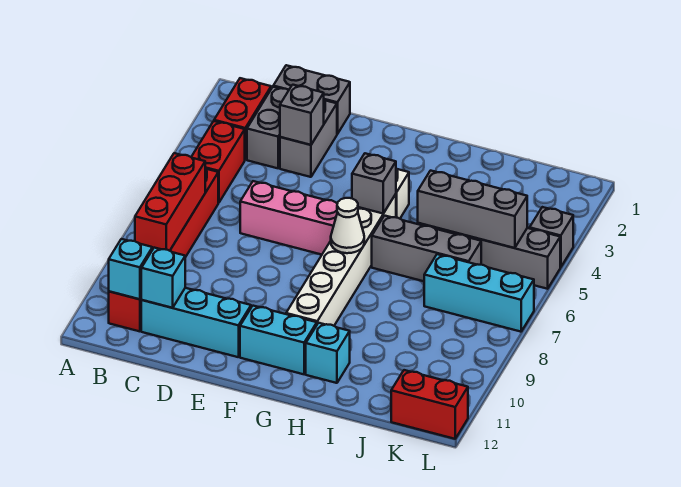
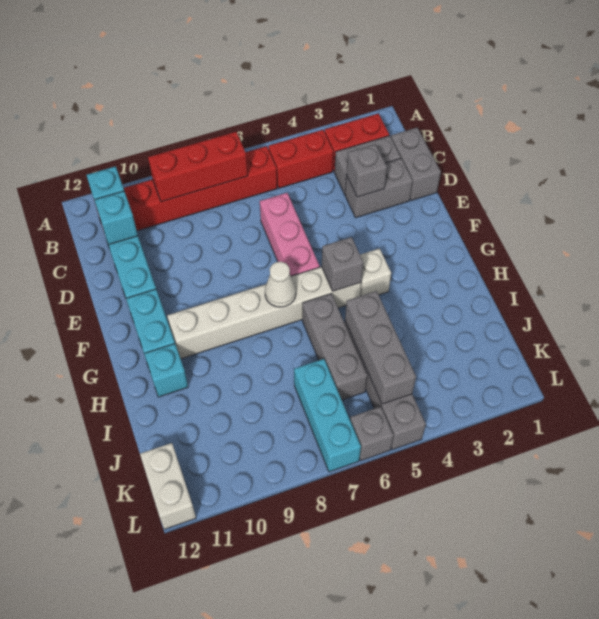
red 1x2 brick [391,370,468,439] -> white 1x2 brick [140,443,196,529]
grey 1x1 brick [530,207,573,267] -> grey 1x1 brick moved to [350,407,394,461]

